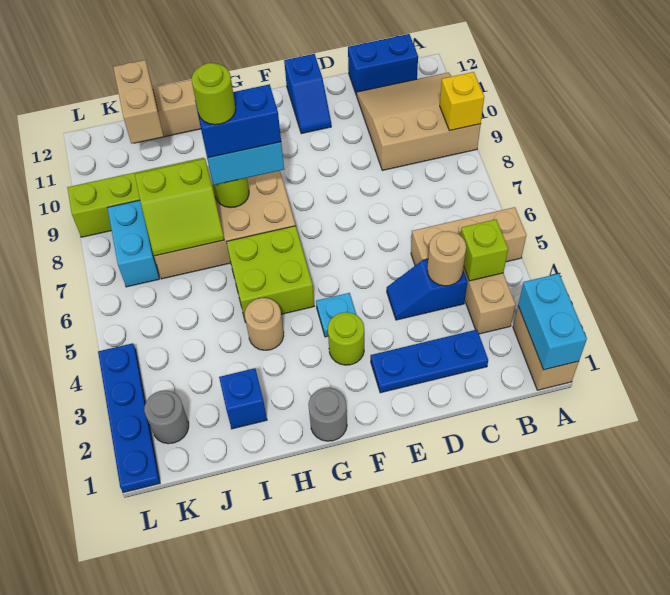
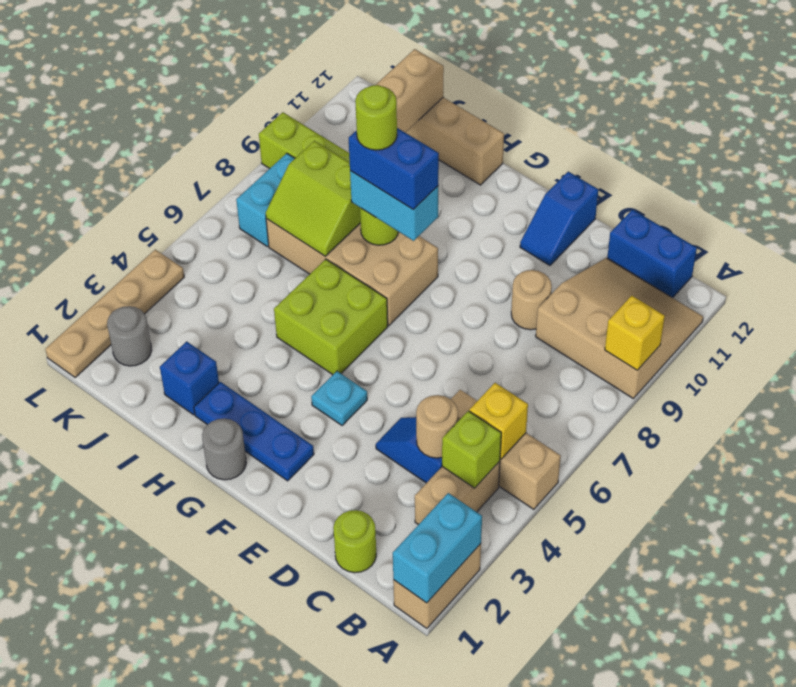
none -> yellow 1x1 brick [469,383,528,459]
blue 1x3 plate [371,330,488,393] -> blue 1x3 plate moved to [194,382,314,481]
lime 1x1 round brick [328,312,364,365] -> lime 1x1 round brick moved to [333,510,376,573]
tan 1x1 round brick [245,298,284,350] -> tan 1x1 round brick moved to [511,270,552,330]
blue 1x4 plate [98,343,160,493] -> tan 1x4 plate [45,250,184,378]

